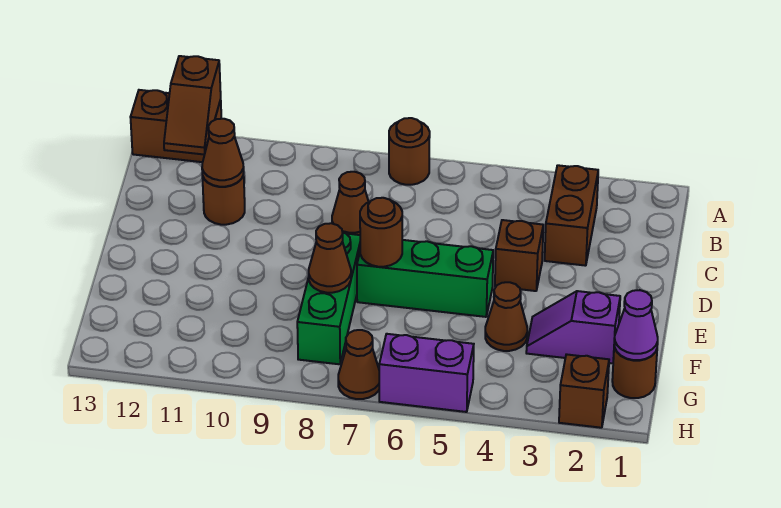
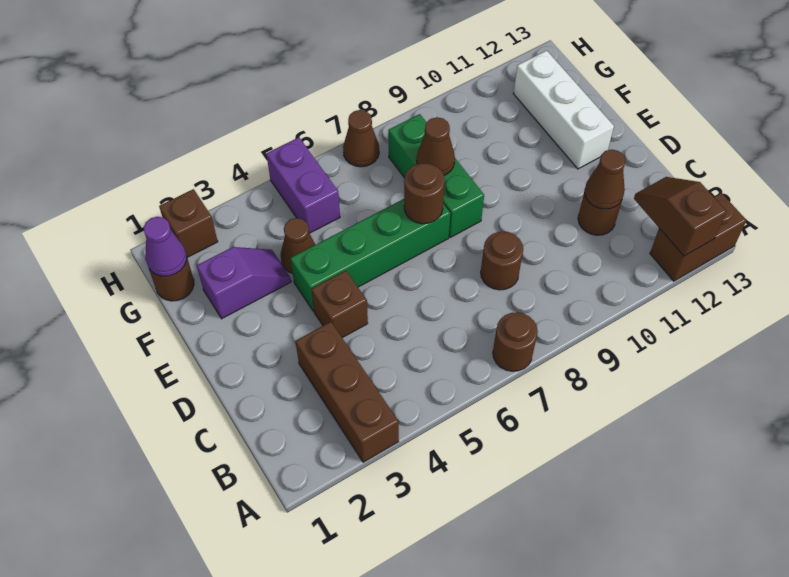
brown 1x2 brick [545,165,598,266] -> brown 1x3 brick [296,322,399,462]
brown 1x1 cone [332,172,369,235] -> brown 1x1 round brick [481,232,523,290]
green 1x3 brick [357,240,493,317] -> green 1x4 brick [291,199,450,311]
none -> white 1x3 brick [513,51,614,169]
purple 1x2 brick [379,334,474,412] -> purple 1x2 brick turned to [266,137,340,233]

